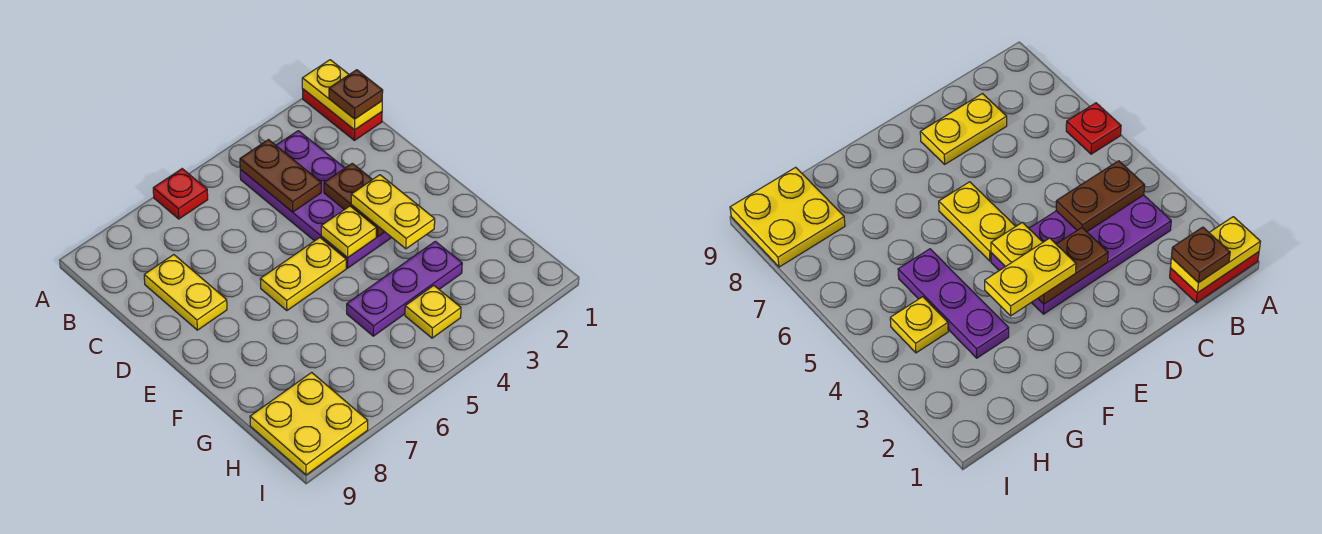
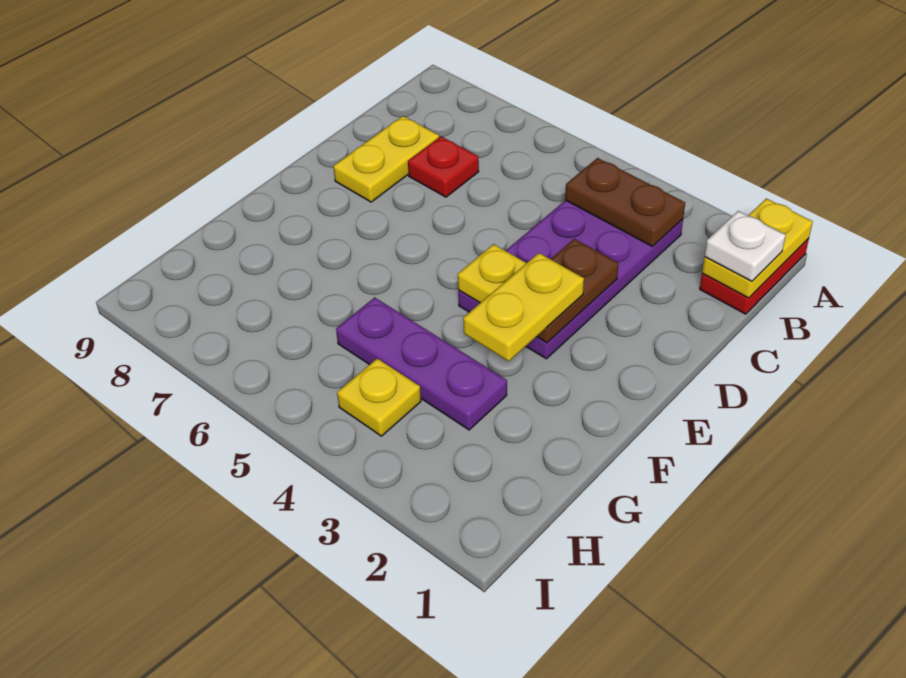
red 1x1 plate [153,169,208,219] -> red 1x1 plate moved to [408,136,479,197]
brown 1x1 plate [329,70,383,119] -> white 1x1 plate [705,211,786,281]
brown 1x2 plate [240,140,321,212] -> brown 1x2 plate turned to [565,158,685,246]
yellow 1x2 plate [260,238,346,311] -> none
yellow 2x2 plate [250,372,368,475] -> none

